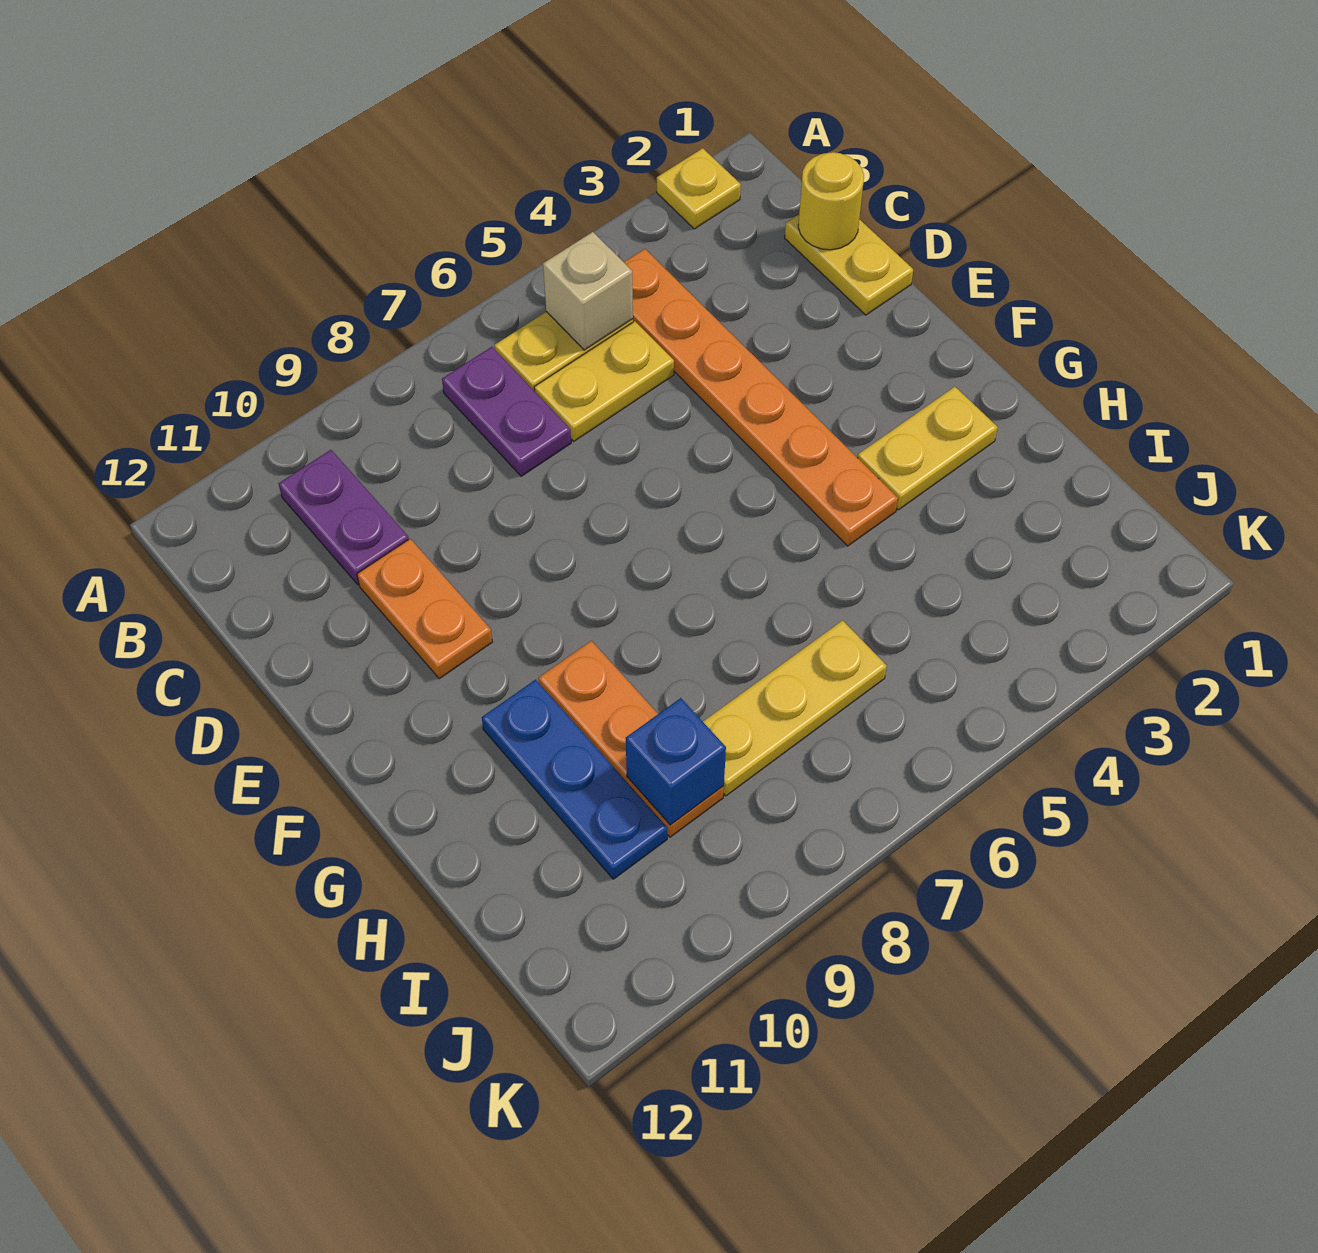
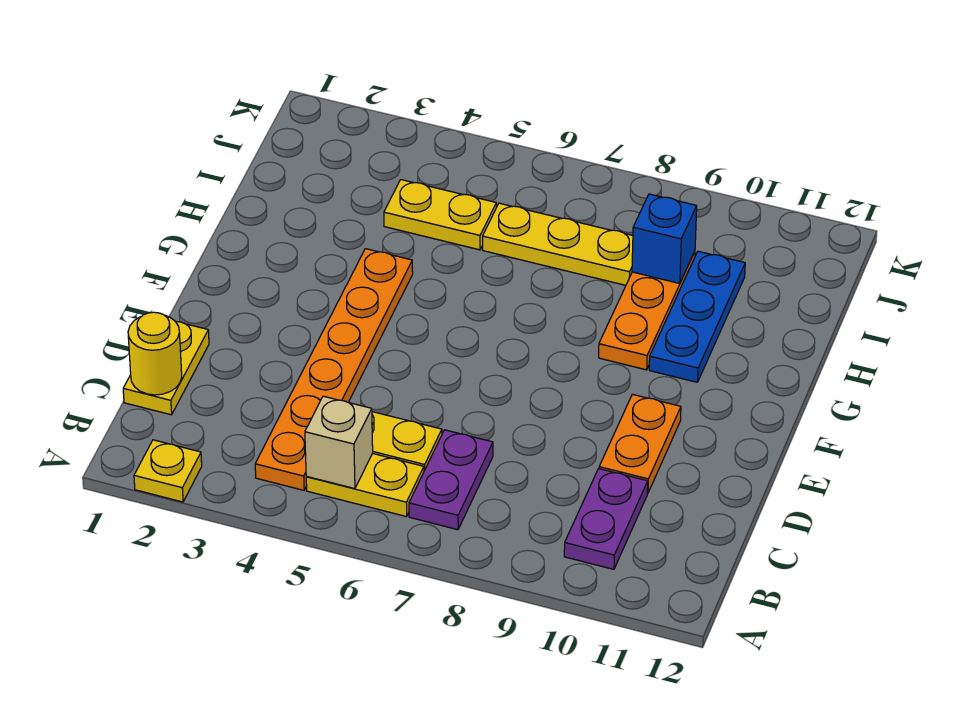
yellow 1x2 plate [857,387,998,510] -> yellow 1x2 plate moved to [384,180,496,250]

